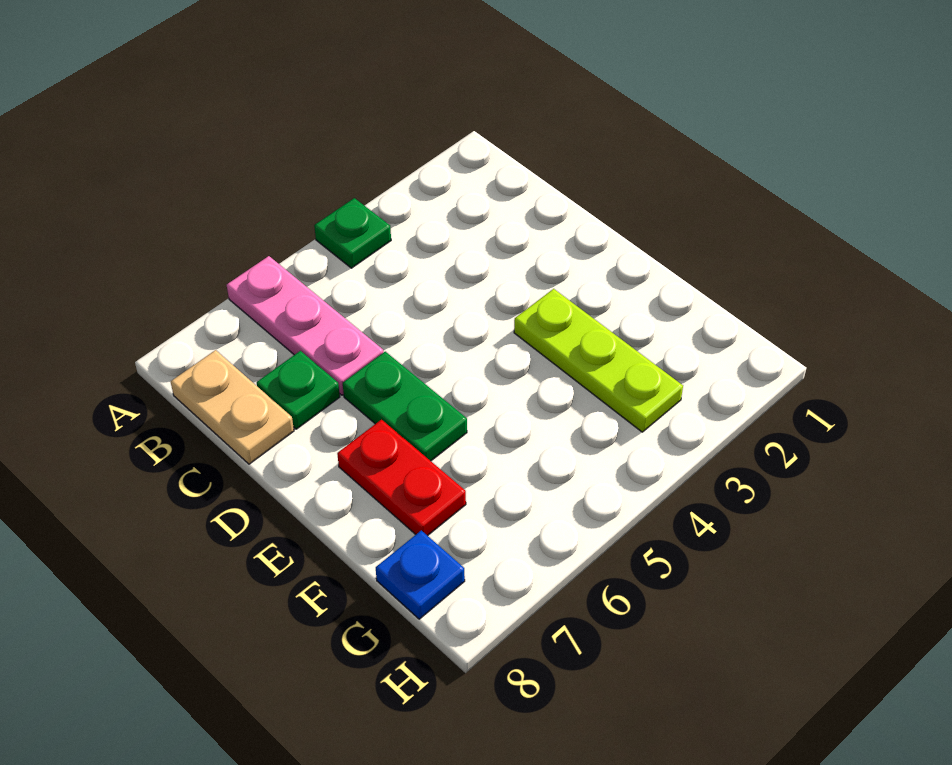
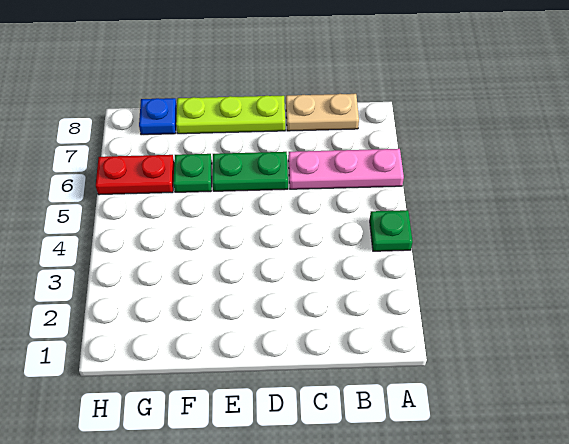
green 1x1 plate [257,351,340,429] -> green 1x1 plate moved to [173,154,212,192]
lime 1x3 plate [514,289,683,432] -> lime 1x3 plate moved to [176,96,285,134]
red 1x2 plate [337,420,466,536] -> red 1x2 plate moved to [96,155,174,195]

